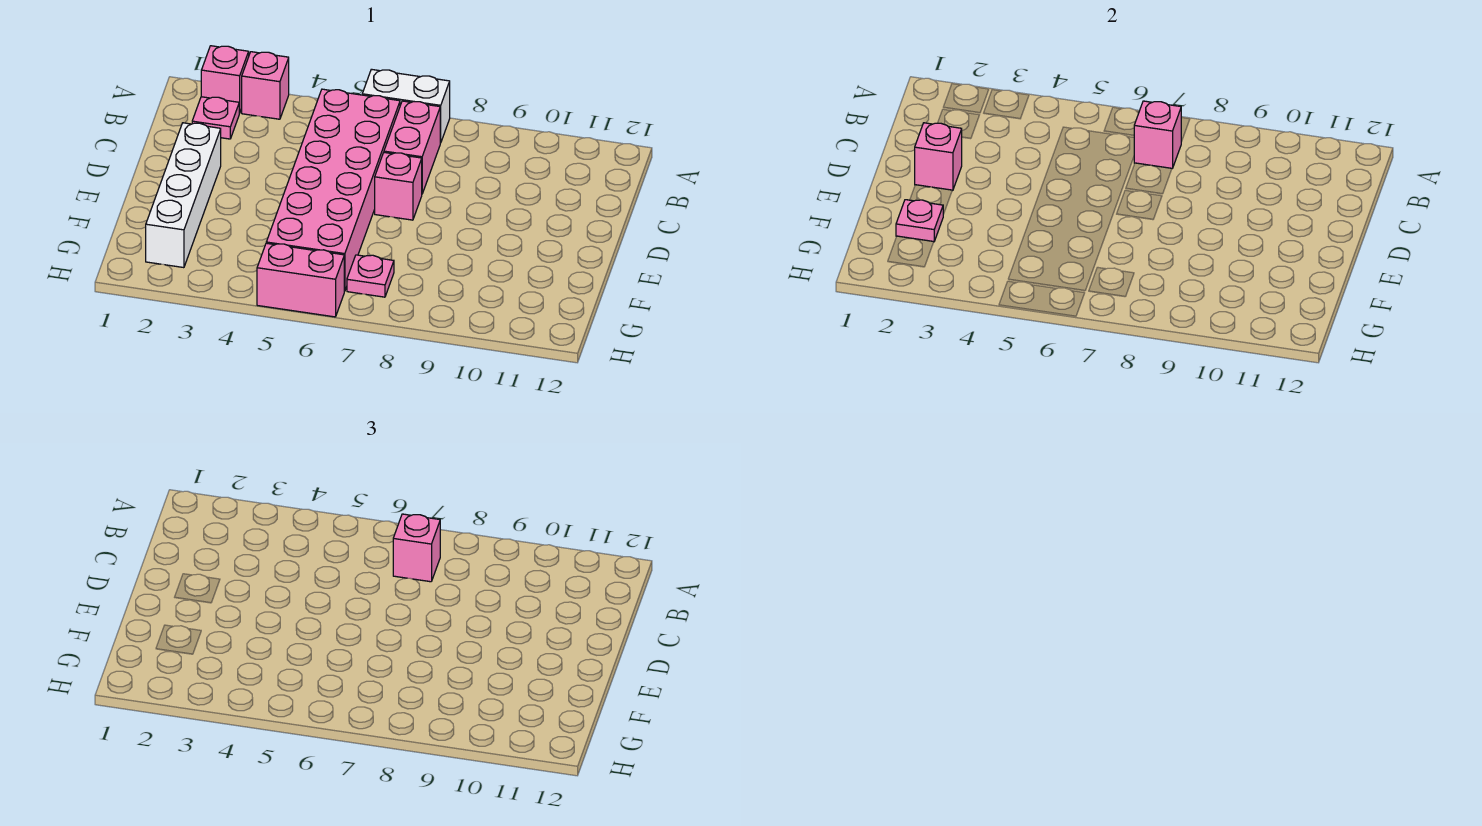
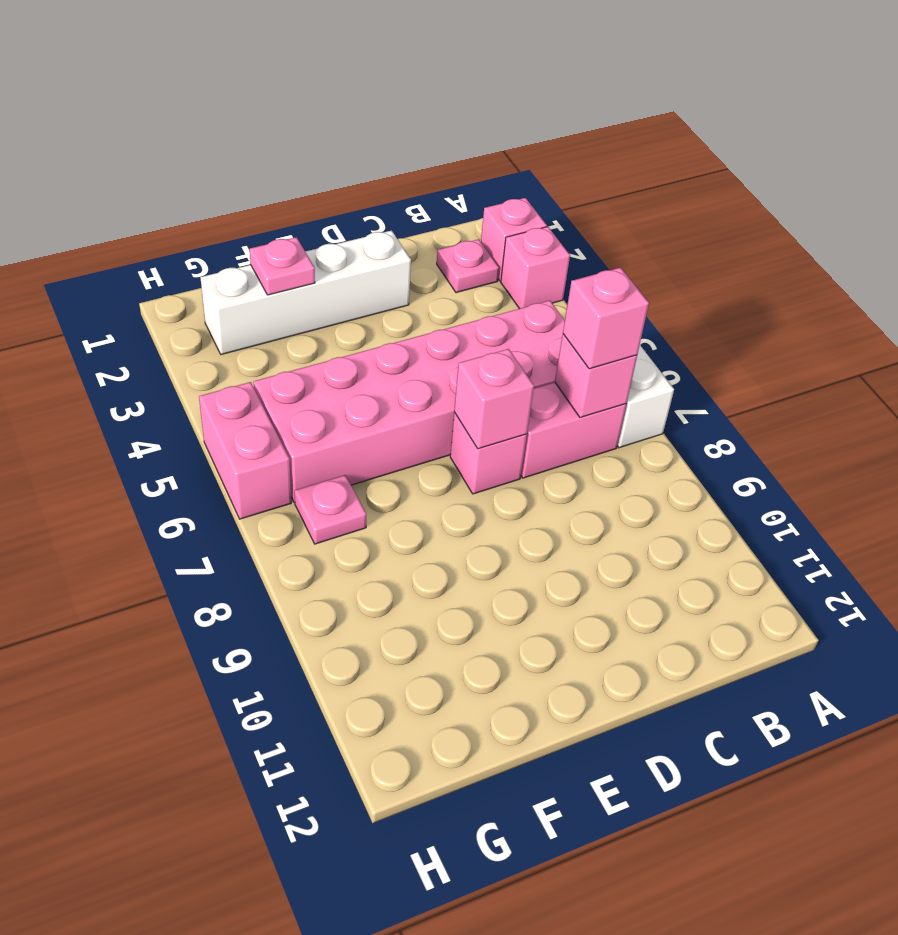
pink 1x1 brick [915,123,962,190] -> pink 1x1 brick moved to [454,349,534,449]

